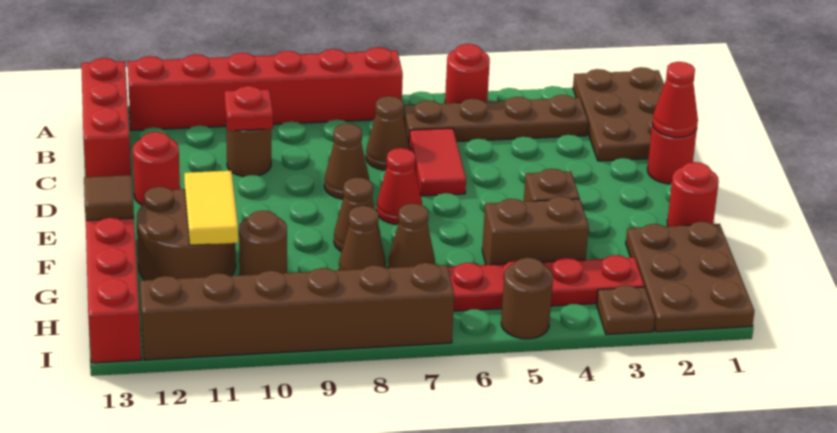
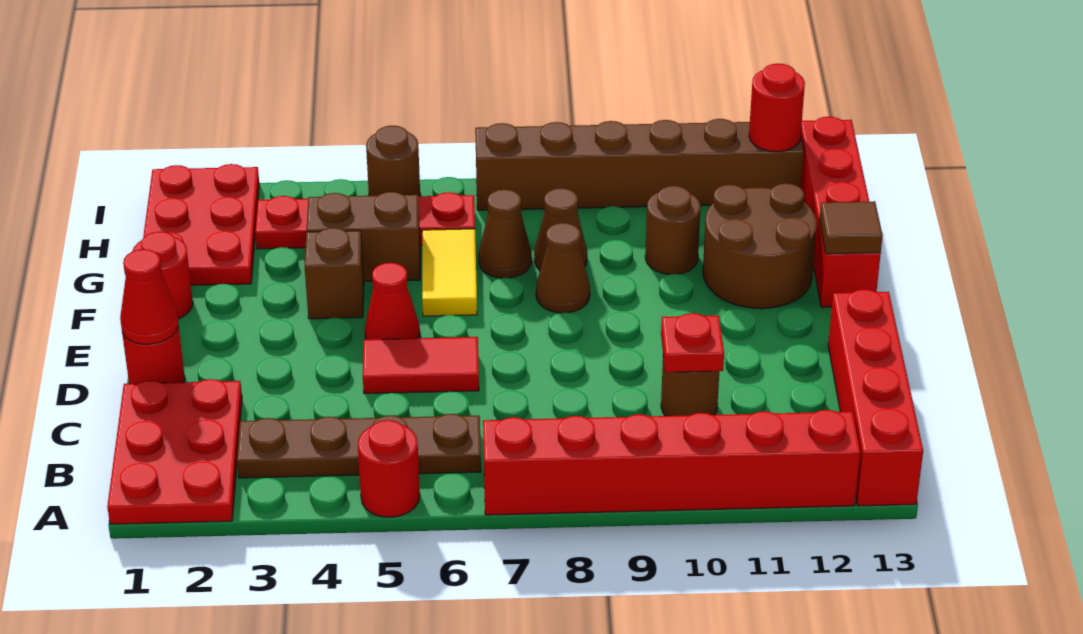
brown 2x3 plate [573,67,664,161] -> red 2x3 plate [107,379,242,524]
red 1x3 brick [81,58,131,177] -> red 1x4 brick [828,289,923,506]
red 1x2 tile [409,128,466,196] -> red 1x2 tile turned to [363,337,479,394]
brown 1x1 cone [366,96,410,170] -> none
brown 1x1 cone [324,124,369,199] -> none
red 1x1 round brick [133,132,180,205] -> red 1x1 round brick moved to [749,63,805,152]
red 1x1 cone [377,148,422,224] -> red 1x1 cone moved to [365,263,420,339]
yellow 1x2 tile [184,171,238,245] -> yellow 1x2 tile moved to [422,229,477,316]
brown 2x3 plate [626,222,755,332] -> red 2x3 plate [143,164,259,285]
brown 1x1 plate [597,285,655,335] -> none

